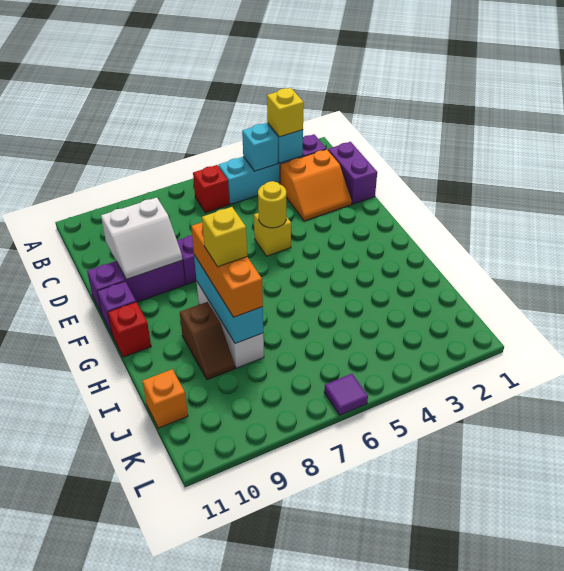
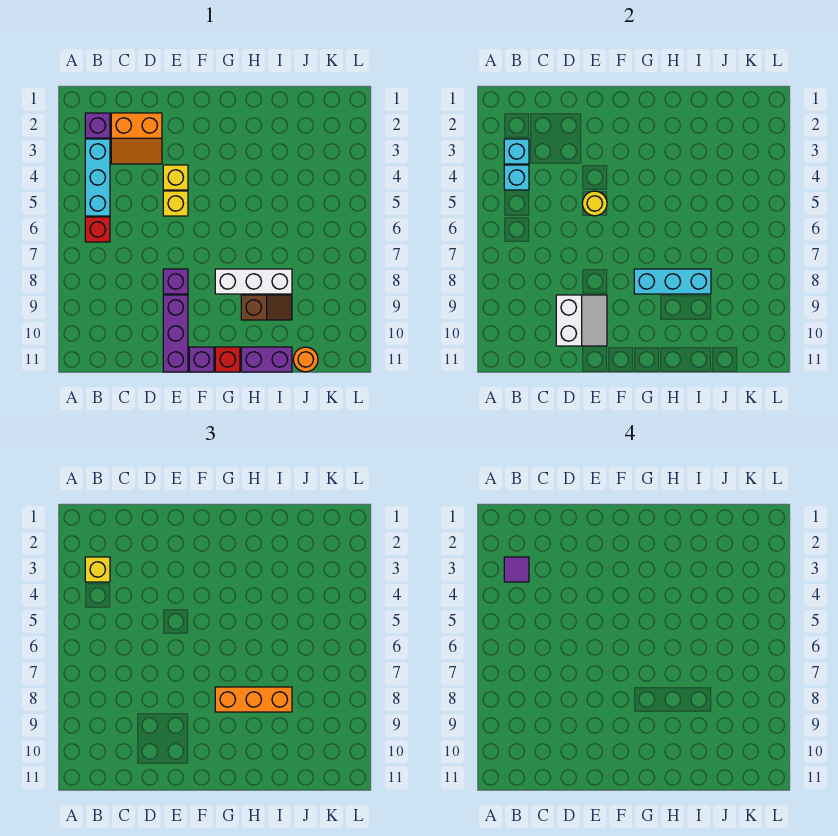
purple 1x2 brick [328,142,377,204] -> purple 1x2 brick moved to [241,347,292,372]
orange 2x2 slope [280,149,352,221] -> orange 2x2 slope turned to [111,113,162,164]
yellow 1x1 brick [202,207,247,267] -> yellow 1x1 brick moved to [163,165,188,190]
orange 1x1 brick [142,369,188,428] -> orange 1x1 round brick [293,347,318,372]
purple 1x1 tile [324,374,368,415] -> purple 1x1 tile moved to [504,557,529,582]

